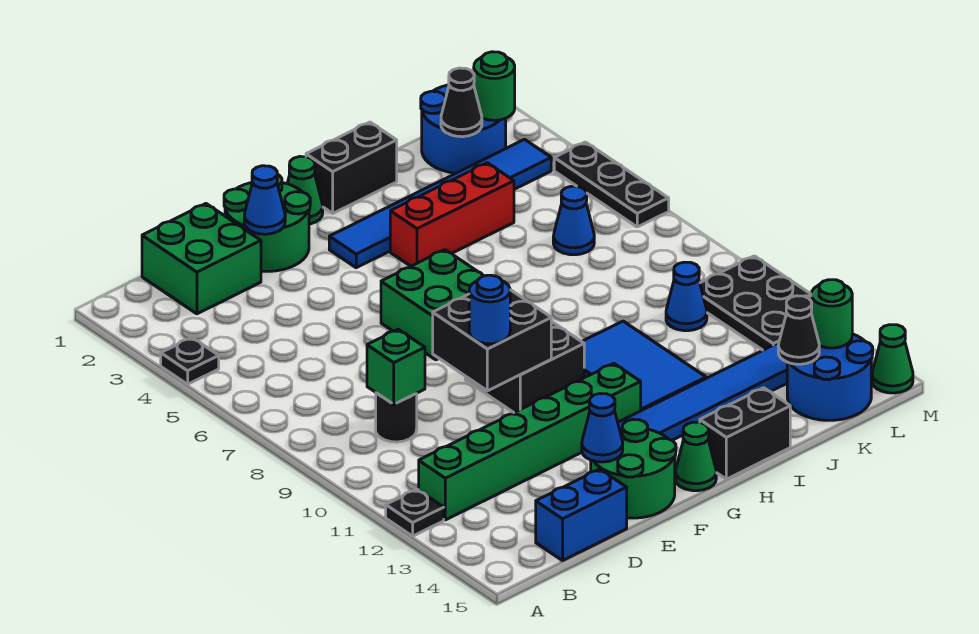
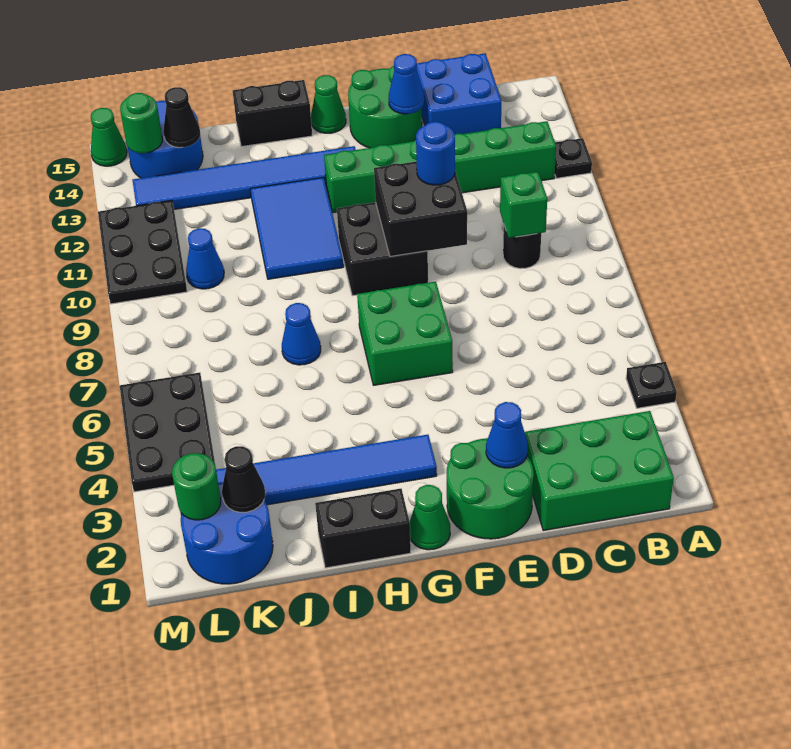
green 2x2 brick [142,204,261,314] -> green 2x3 brick [525,411,674,531]
blue 1x2 brick [536,469,627,561] -> blue 2x2 brick [417,54,501,134]
red 1x3 brick [390,163,514,266] -> none
blue 1x1 cone [553,186,594,255] -> blue 1x1 cone moved to [282,303,321,365]
black 1x3 plate [554,142,669,227] -> black 2x3 plate [120,373,215,492]

